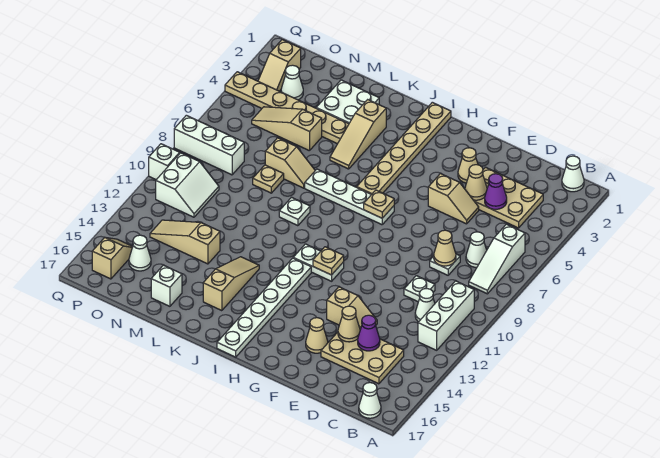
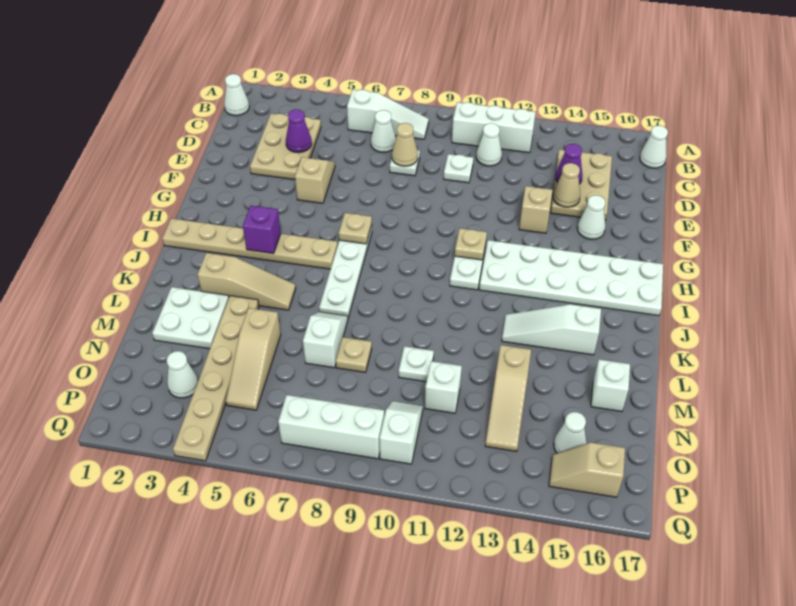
tan 1x1 cone [465,165,487,200] -> none
tan 1x1 cone [458,148,478,183] -> none
tan 1x1 cone [306,318,328,353] -> white 1x1 cone [577,195,605,239]
none -> purple 1x1 brick [243,206,281,254]
white 1x6 plate [217,258,311,357] -> white 2x6 plate [479,240,663,316]
white 1x1 plate [279,197,310,226] -> white 1x1 plate moved to [399,346,434,382]
tan 1x3 slope [203,257,259,311] -> white 1x3 slope [502,304,601,355]
tan 1x2 slope [265,138,315,188] -> white 1x2 slope [303,312,348,368]
white 1x3 brick [174,115,244,175] -> white 1x3 brick turned to [278,395,384,459]
white 2x2 slope [156,153,219,217] -> white 1x2 slope [380,401,423,464]
tan 1x2 slope [258,40,301,91] -> none
white 1x1 brick [149,144,180,180] -> white 1x1 brick moved to [425,361,462,413]

